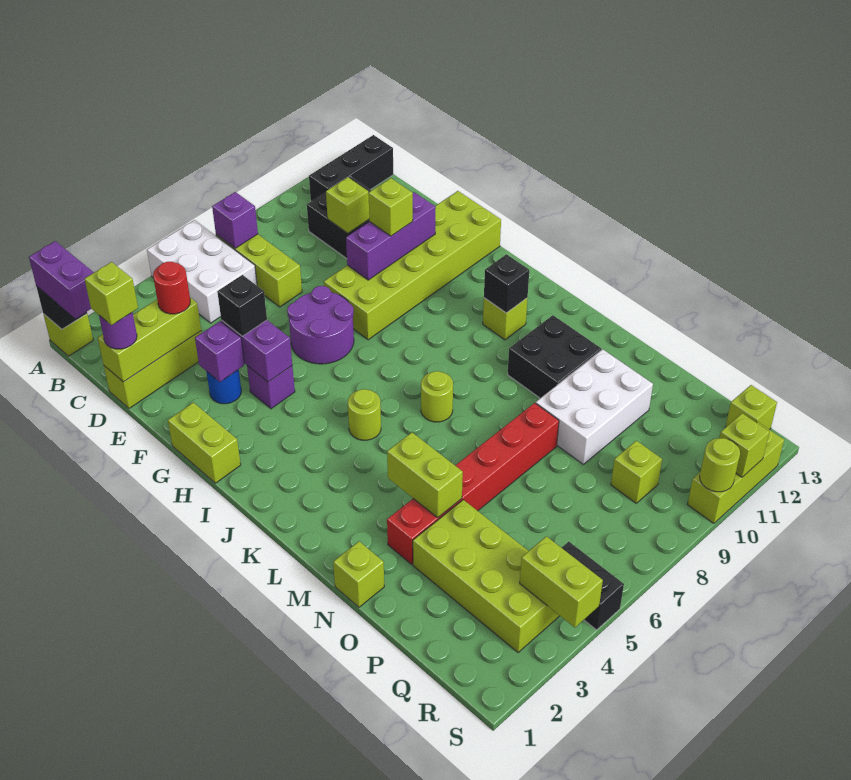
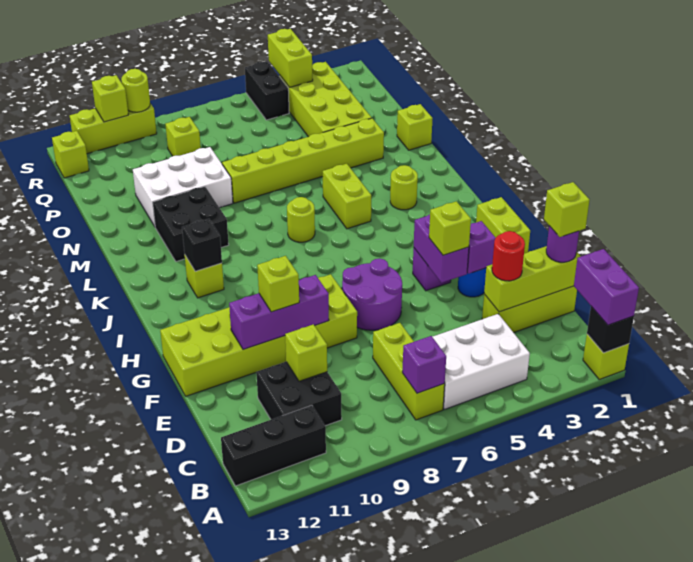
white 2x3 brick [147,220,257,323] -> white 2x3 brick turned to [432,314,530,409]
black 1x1 brick [217,275,267,336] -> lime 1x1 brick [429,201,471,255]
lime 1x1 round brick [348,389,381,440] -> lime 1x1 round brick moved to [390,165,418,210]
lime 1x2 brick [387,433,463,518] -> lime 1x2 brick moved to [323,164,371,229]
red 1x6 brick [387,403,559,564] -> lime 1x6 brick [222,118,384,203]

